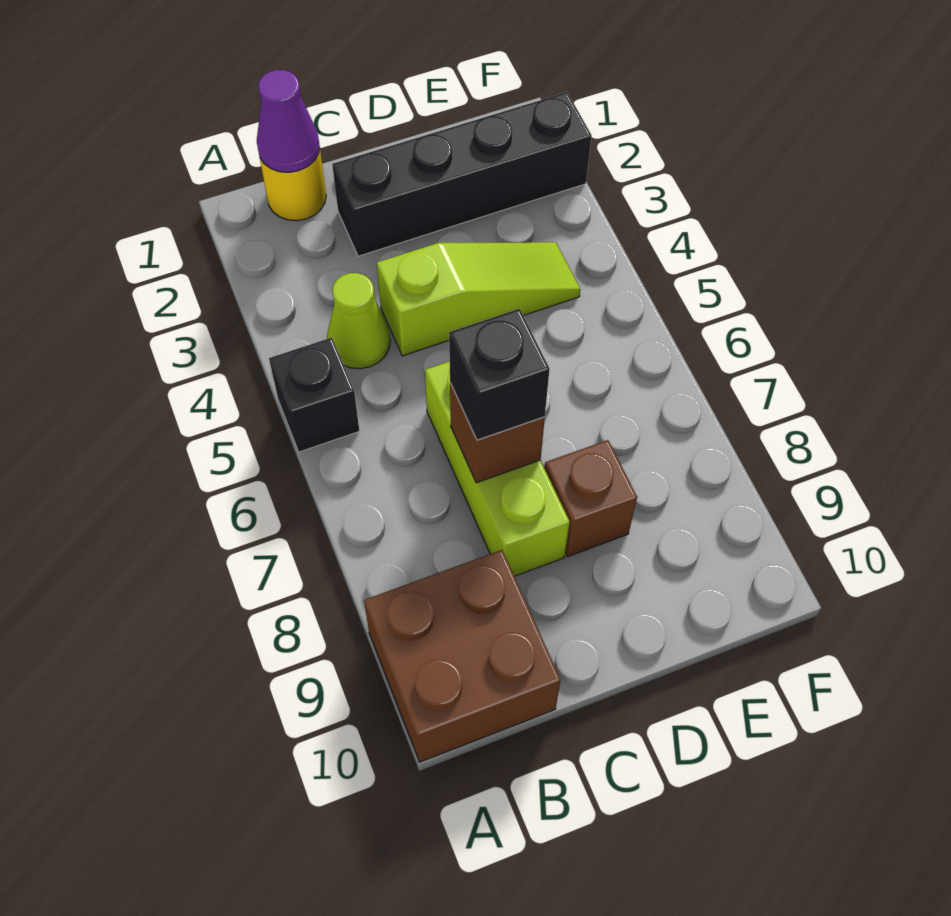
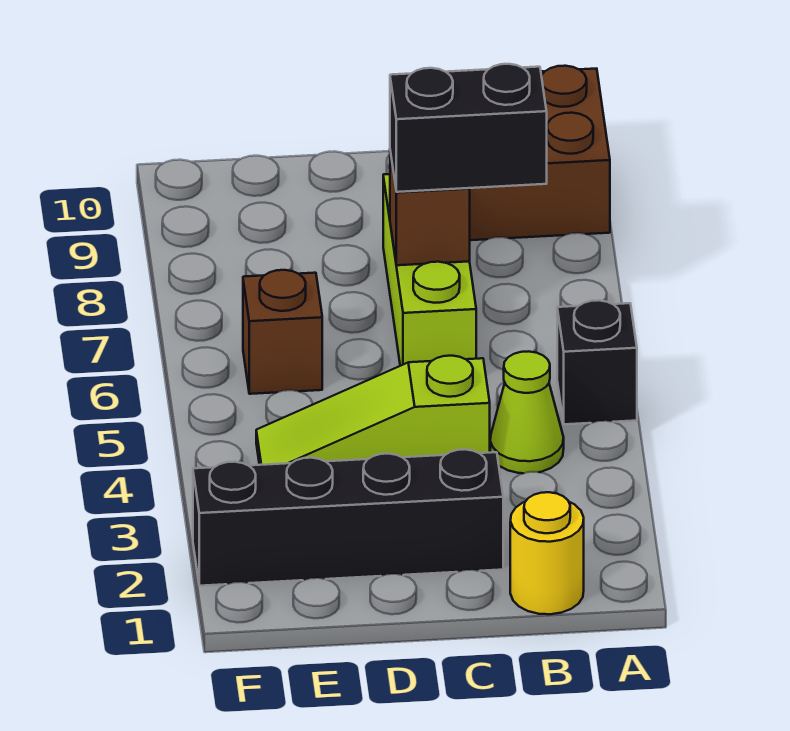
purple 1x1 cone [257,70,320,172] -> none
black 1x1 brick [449,309,550,440] -> black 1x2 brick [390,64,547,192]
brown 1x1 brick [544,440,637,557] -> brown 1x1 brick moved to [243,270,322,394]

